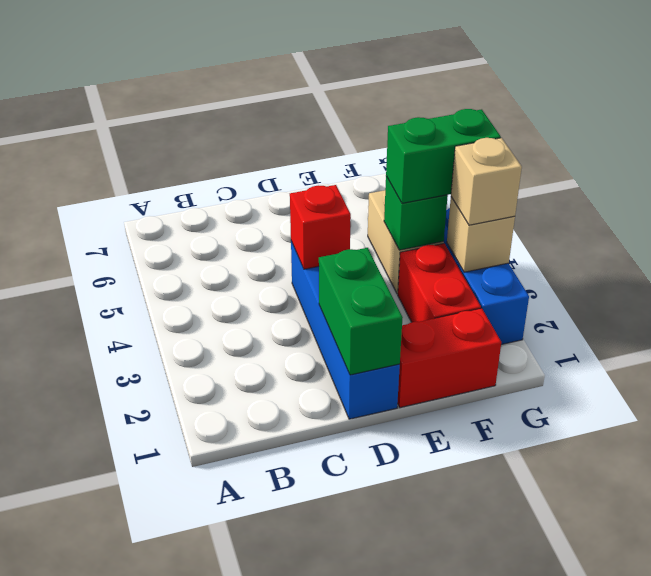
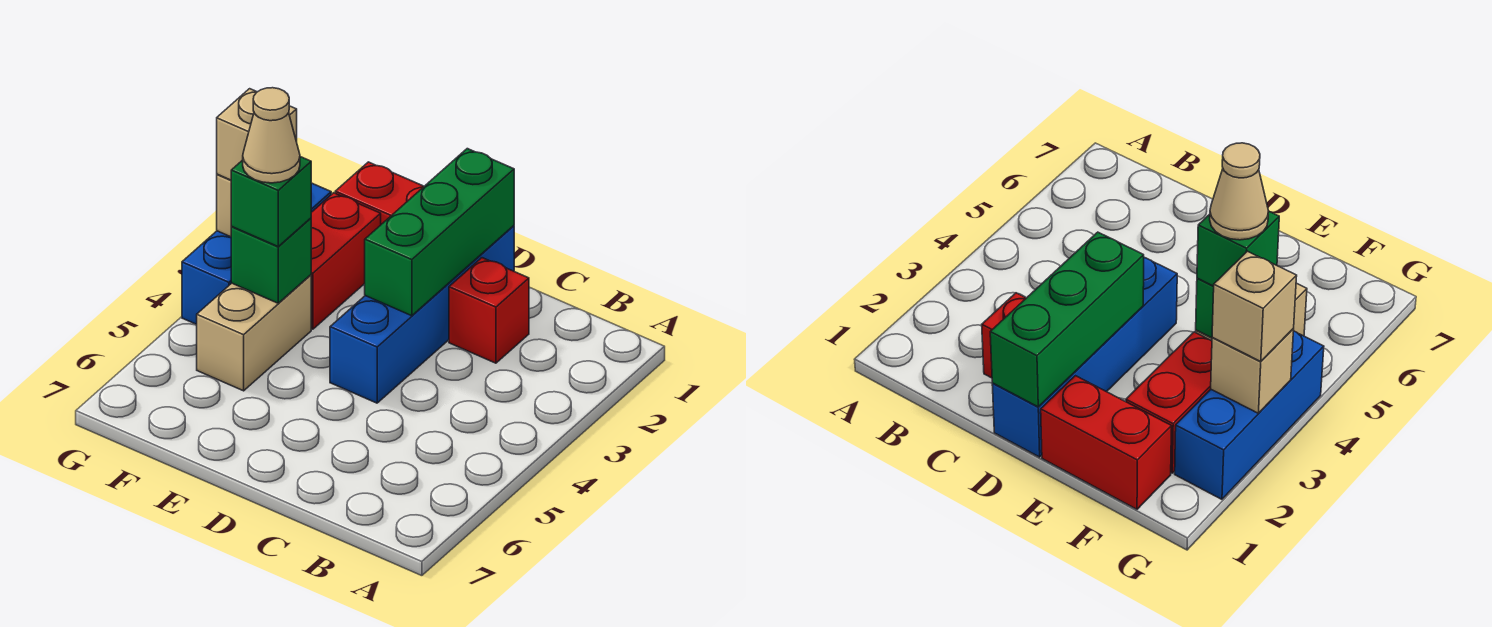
green 1x2 brick [319,248,403,375] -> green 1x3 brick [365,149,514,316]
red 1x1 brick [290,185,351,269] -> red 1x1 brick moved to [449,258,529,363]
green 1x2 brick [386,109,501,203] -> green 1x1 brick [231,157,311,246]
none -> tan 1x1 cone [243,88,300,183]

